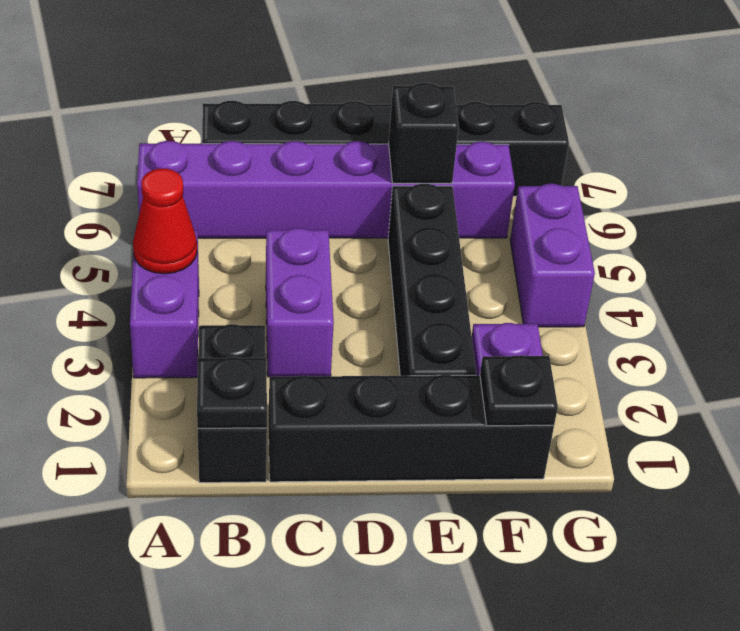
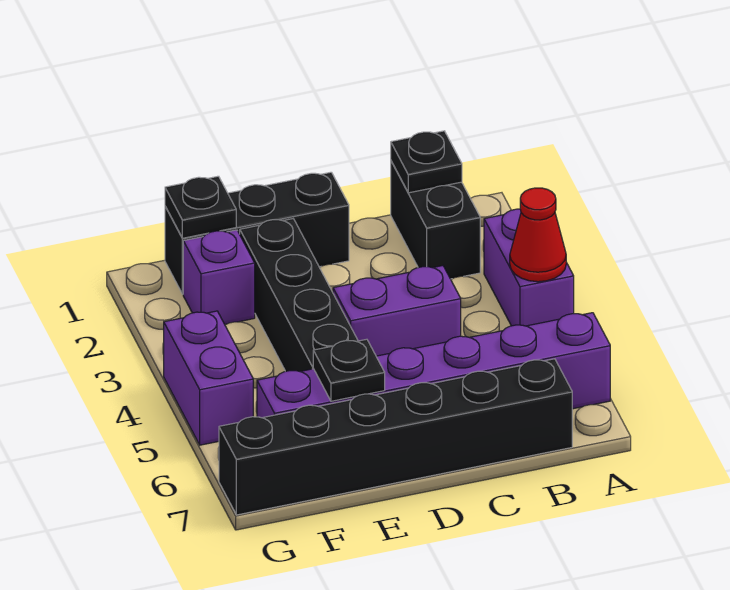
black 1x4 brick [269,375,554,482] -> black 1x3 brick [165,172,349,294]
purple 1x2 brick [266,228,334,377] -> purple 1x2 brick turned to [333,266,461,356]
black 1x1 brick [389,83,459,183] -> black 1x1 plate [313,339,385,401]

